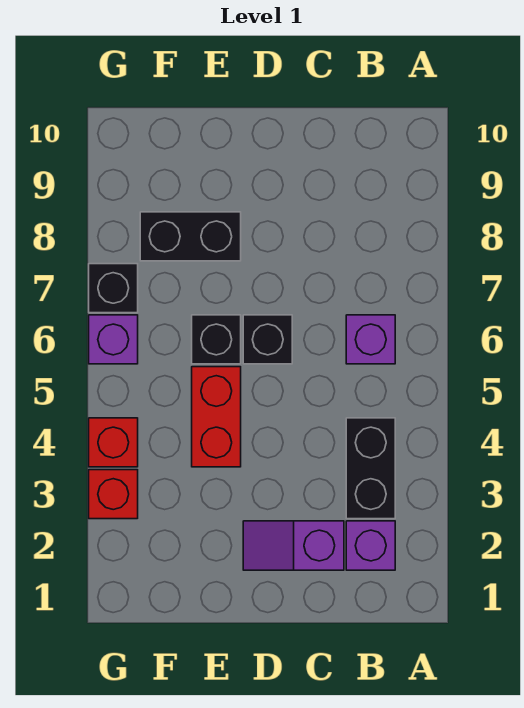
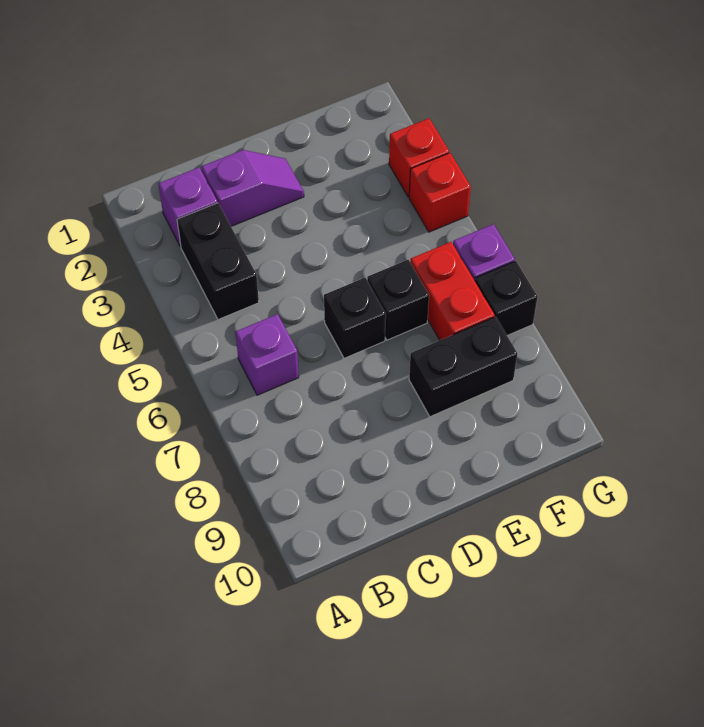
red 1x2 brick [192,367,241,467] -> red 1x2 brick moved to [410,242,495,340]

